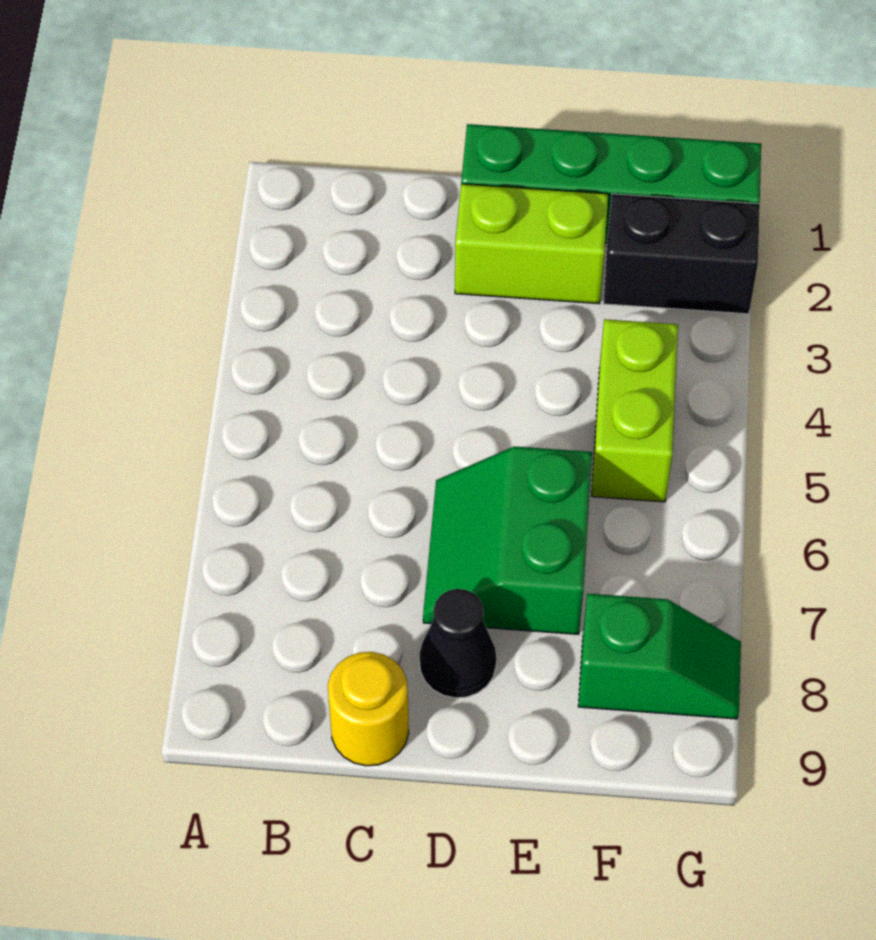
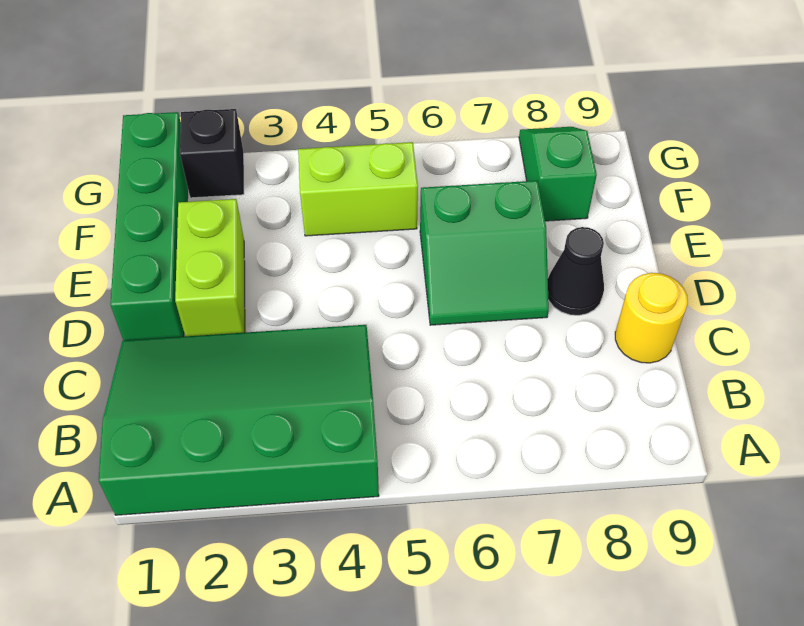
none -> green 3x4 slope [99,325,379,515]
black 1x2 brick [603,194,760,314] -> black 1x1 brick [180,109,244,198]

